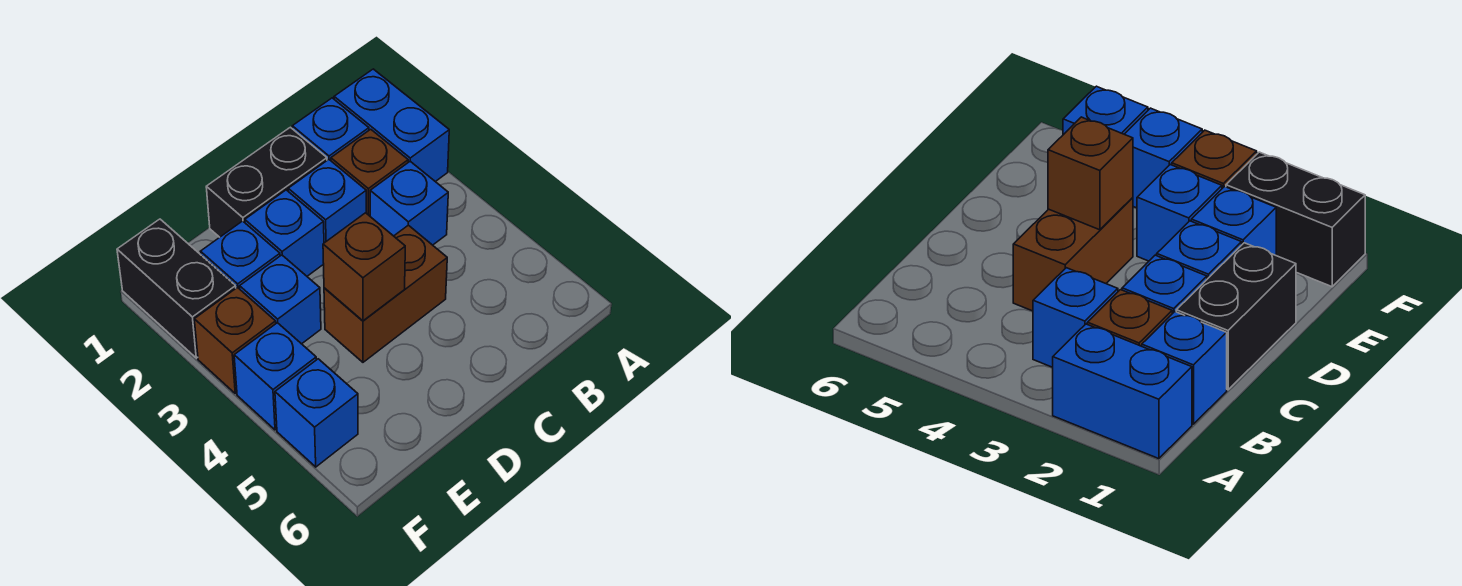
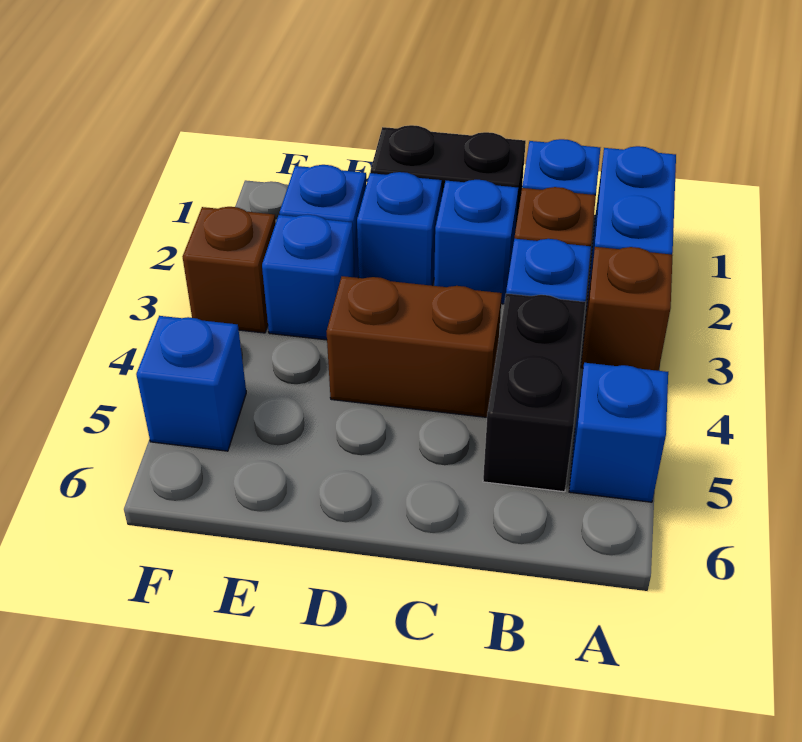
brown 1x1 brick [323,213,405,321] -> brown 1x1 brick moved to [581,247,673,371]
black 1x2 brick [117,219,236,358] -> black 1x2 brick moved to [483,294,586,492]
blue 1x1 brick [234,323,316,430] -> blue 1x1 brick moved to [569,363,668,502]

